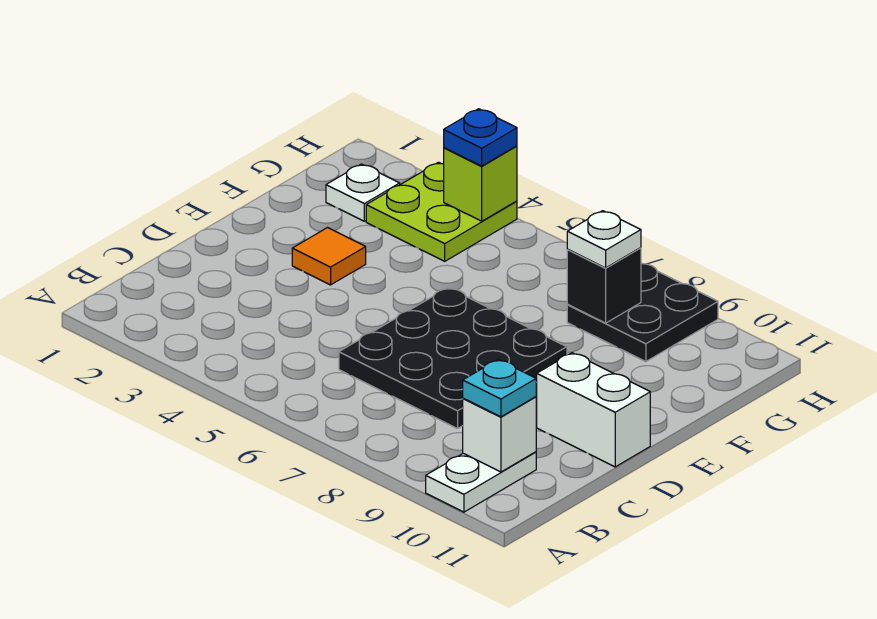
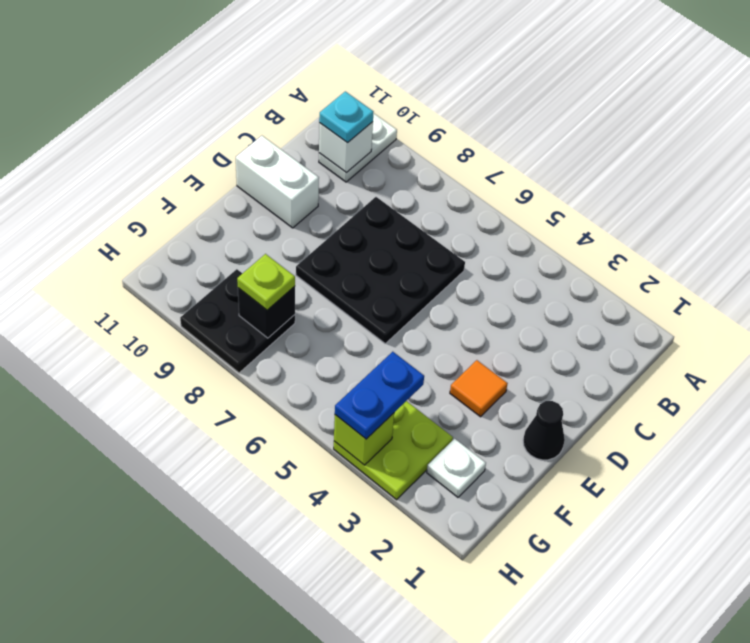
none -> black 1x1 cone [523,401,565,460]
white 1x1 plate [567,211,641,268] -> lime 1x1 plate [237,254,295,310]
blue 1x1 plate [444,109,517,166] -> blue 1x2 plate [335,352,424,439]

